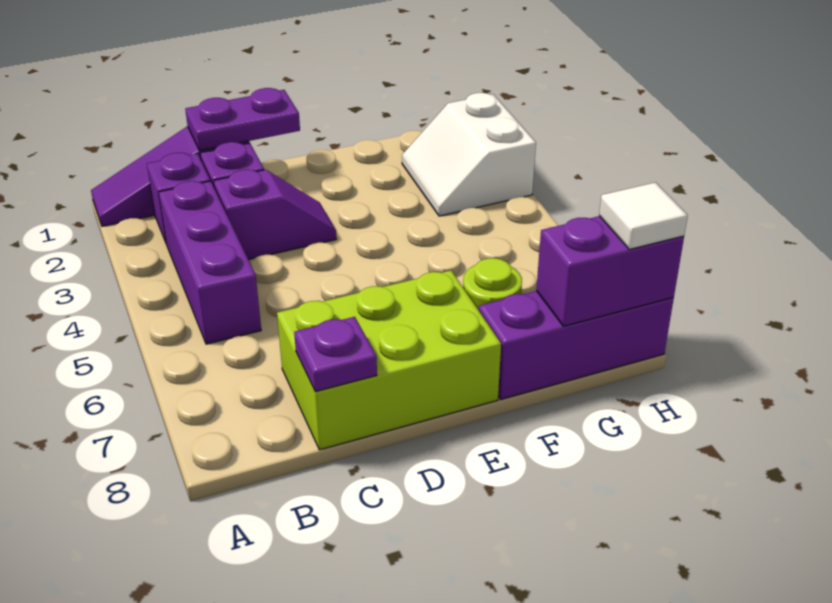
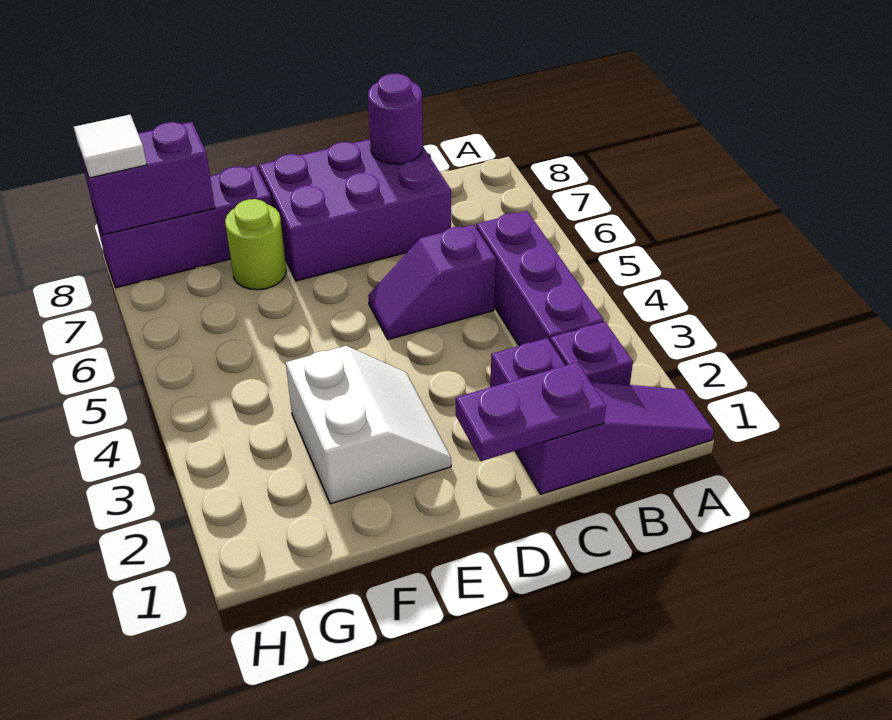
purple 1x2 slope [214,170,336,260] -> purple 1x2 slope moved to [368,225,496,340]
lime 2x3 brick [277,270,501,450] -> purple 2x3 brick [259,139,451,281]
purple 1x1 plate [294,317,377,392] -> purple 1x1 round brick [368,74,423,164]
white 2x2 slope [402,93,536,216] -> white 2x2 slope moved to [286,346,451,504]

